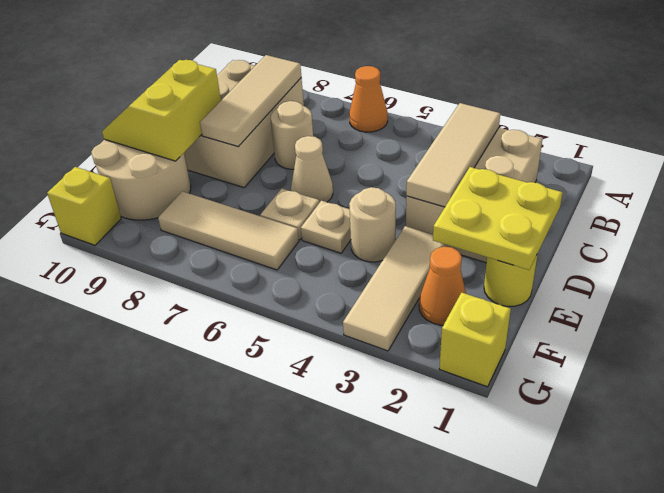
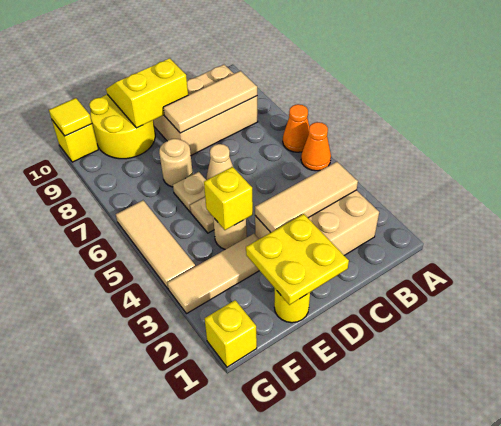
tan 1x1 round brick [271,101,313,169] -> tan 1x1 round brick moved to [159,139,193,187]
none -> yellow 1x1 brick [204,167,253,230]
tan 2x2 round brick [91,139,191,220] -> yellow 2x2 round brick [89,94,155,159]
orange 1x1 cone [419,247,466,325] -> orange 1x1 cone moved to [301,122,331,171]
tan 1x3 tile [158,191,299,270] -> tan 1x3 tile moved to [116,200,195,288]
none -> yellow 1x1 tile [49,98,92,136]

